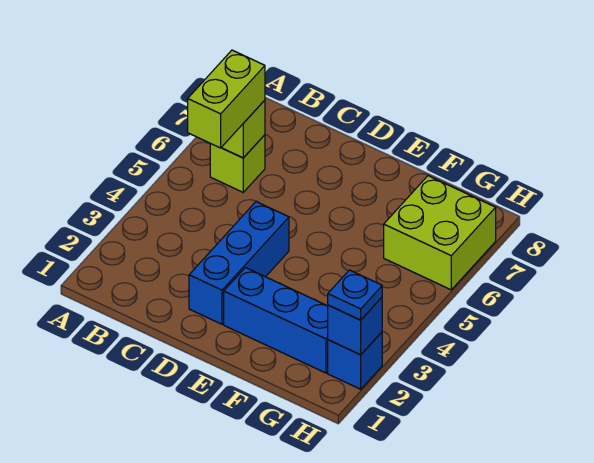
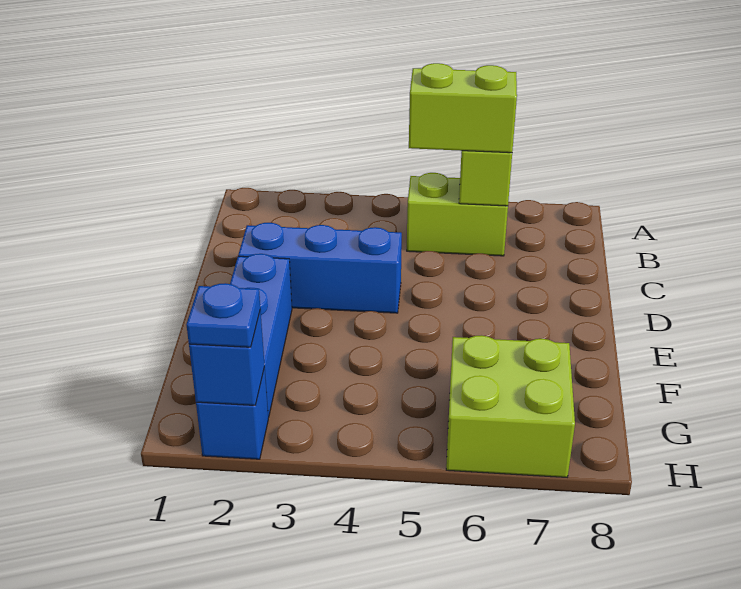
lime 1x1 brick [210,135,265,192] -> lime 1x2 brick [407,173,508,256]

